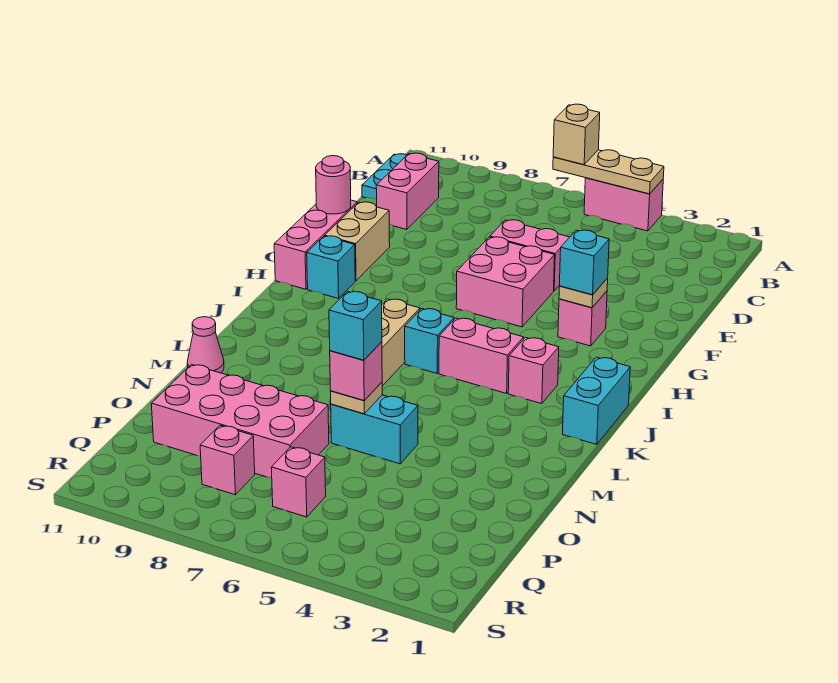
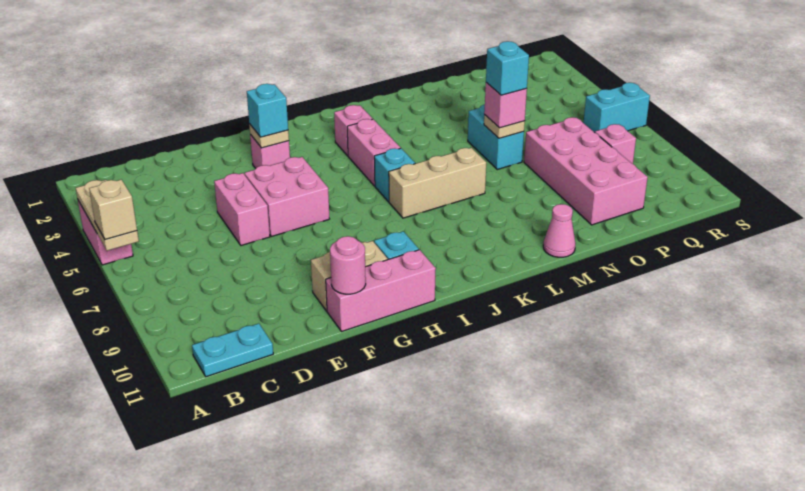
pink 1x2 brick [376,153,439,230] -> none
cyan 1x2 brick [563,357,630,444] -> cyan 1x2 brick moved to [584,83,650,132]
pink 1x1 brick [271,447,326,517] -> none

